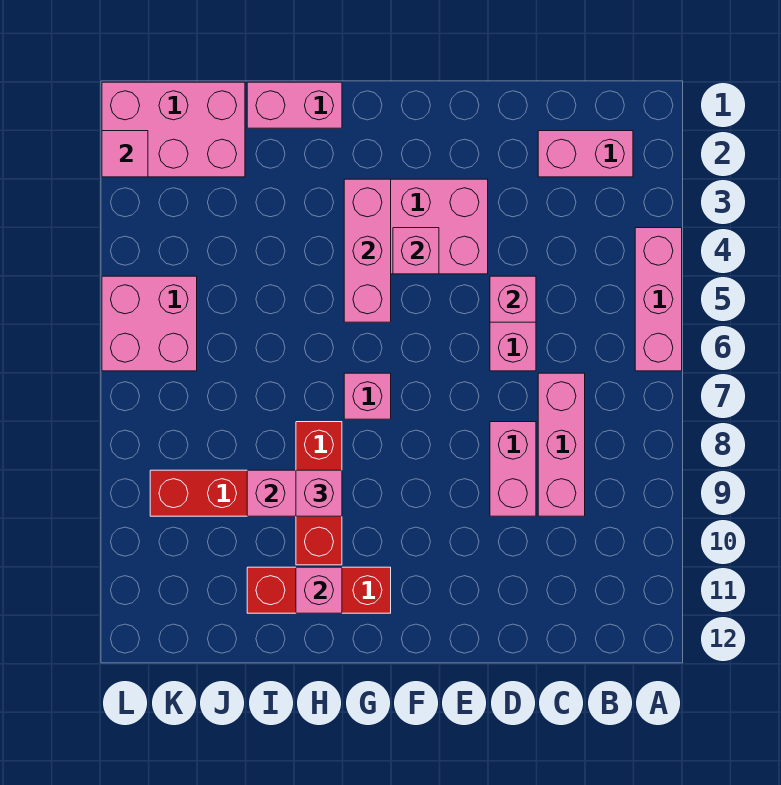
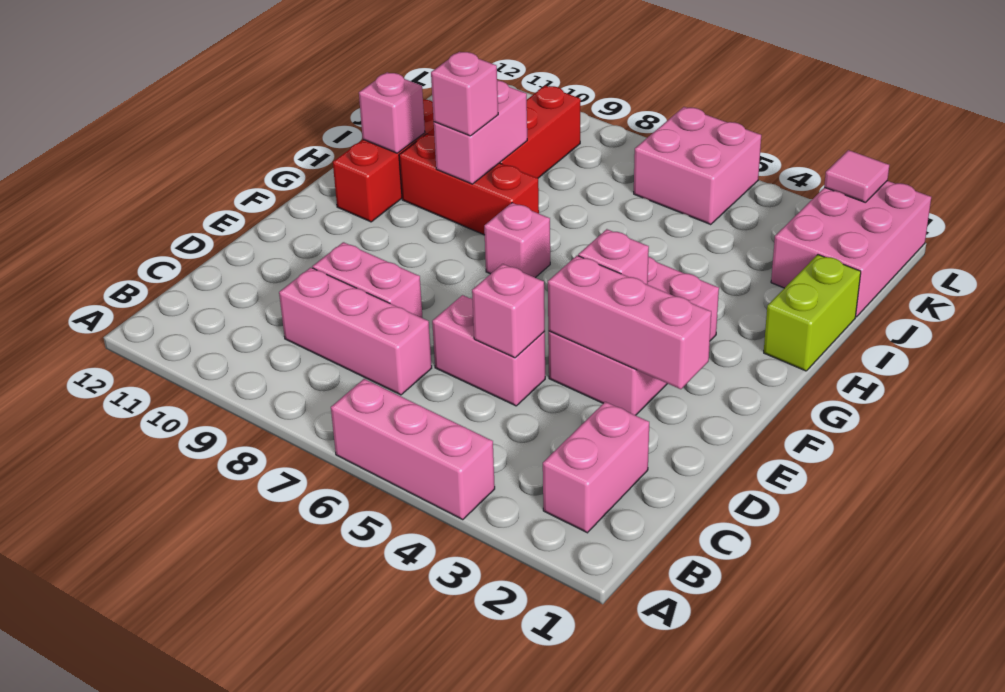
pink 1x3 brick [344,179,391,322] -> pink 1x3 brick moved to [548,256,711,389]
pink 1x2 brick [247,82,342,128] -> lime 1x2 brick [764,255,861,371]

